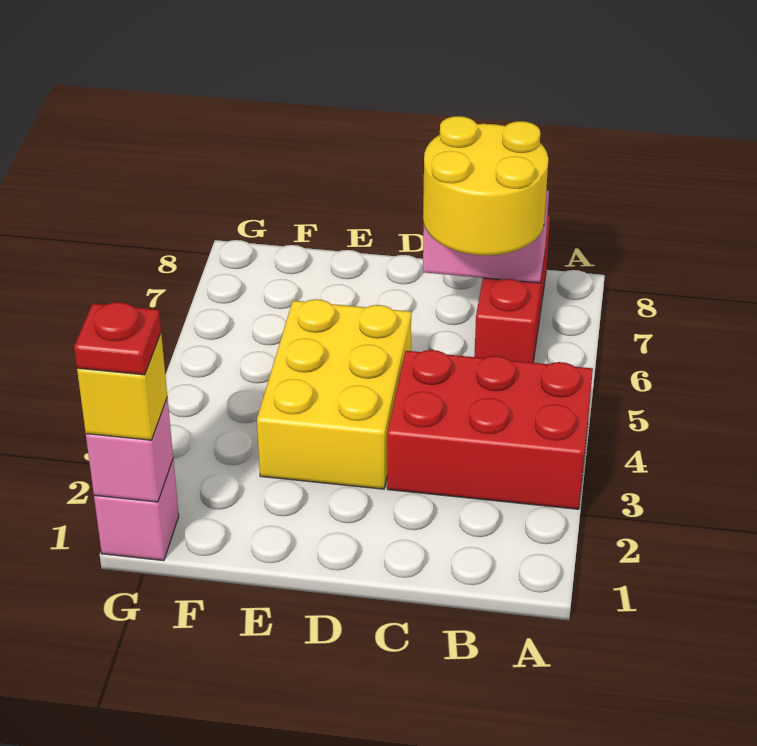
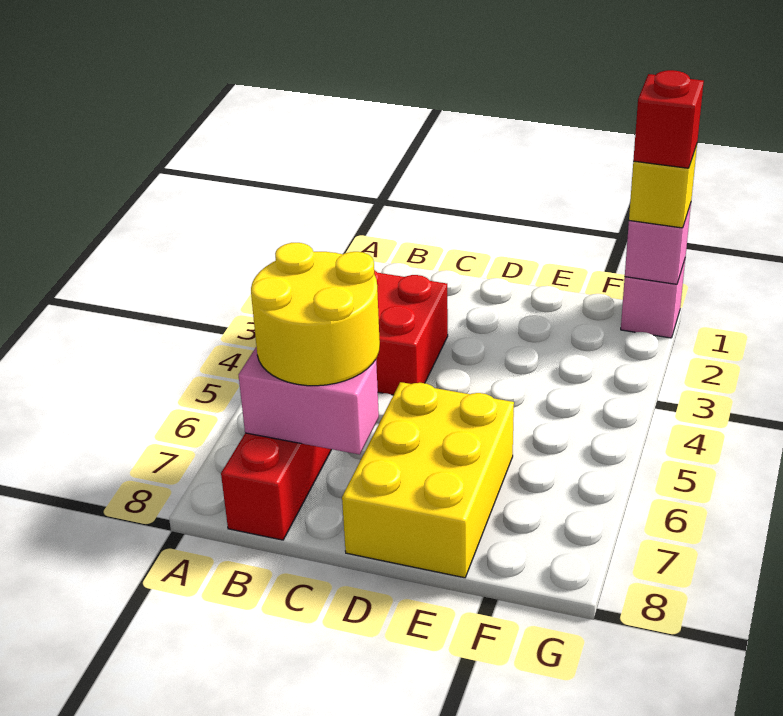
yellow 2x3 brick [257,299,411,489] -> yellow 2x3 brick moved to [342,382,514,578]
red 1x1 plate [74,302,161,375] -> red 1x1 brick [633,70,704,168]

